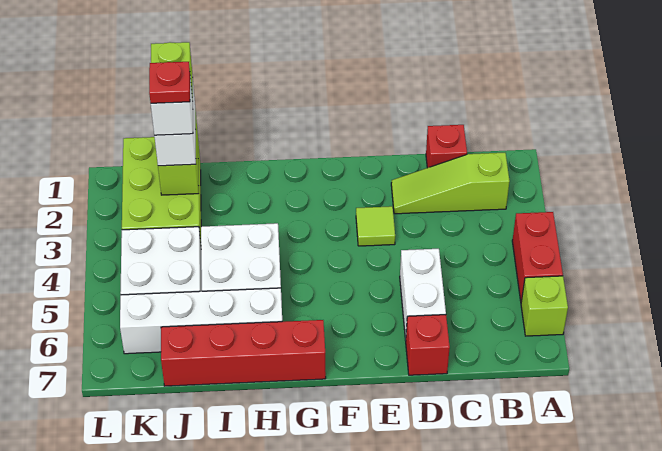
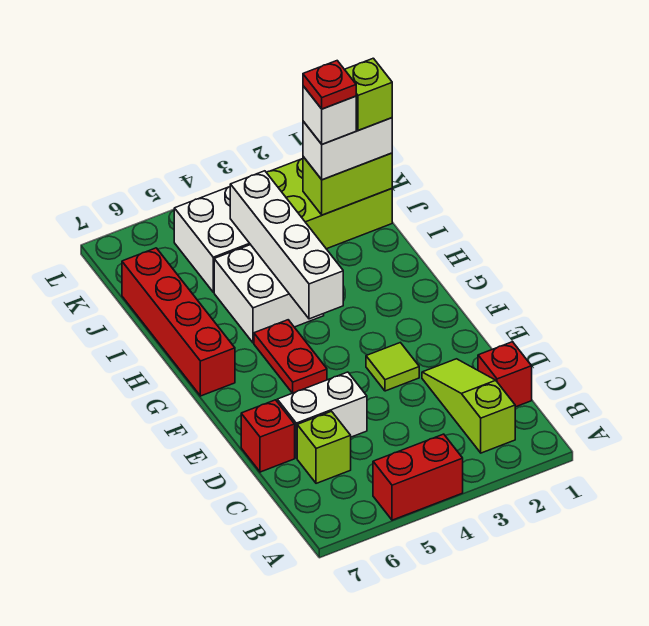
lime 1x1 brick [521,276,568,336] -> lime 1x1 brick moved to [297,411,351,483]
none -> red 1x2 plate [254,320,327,393]
white 1x4 brick [120,288,282,354] -> white 1x4 brick moved to [230,171,343,319]

